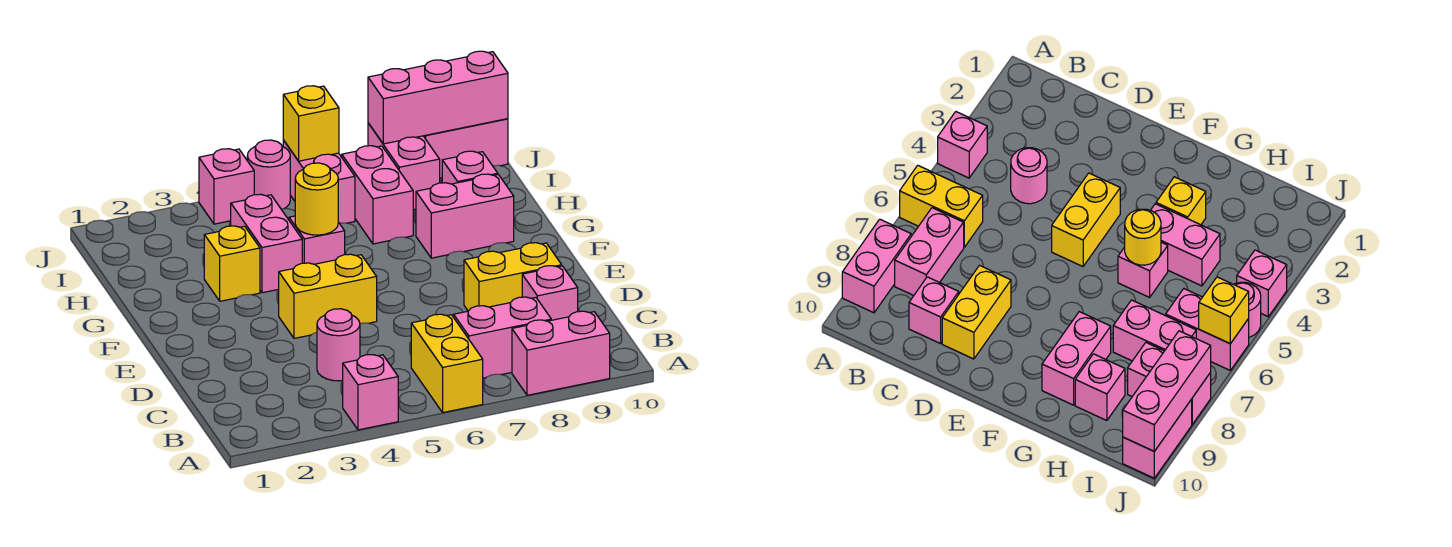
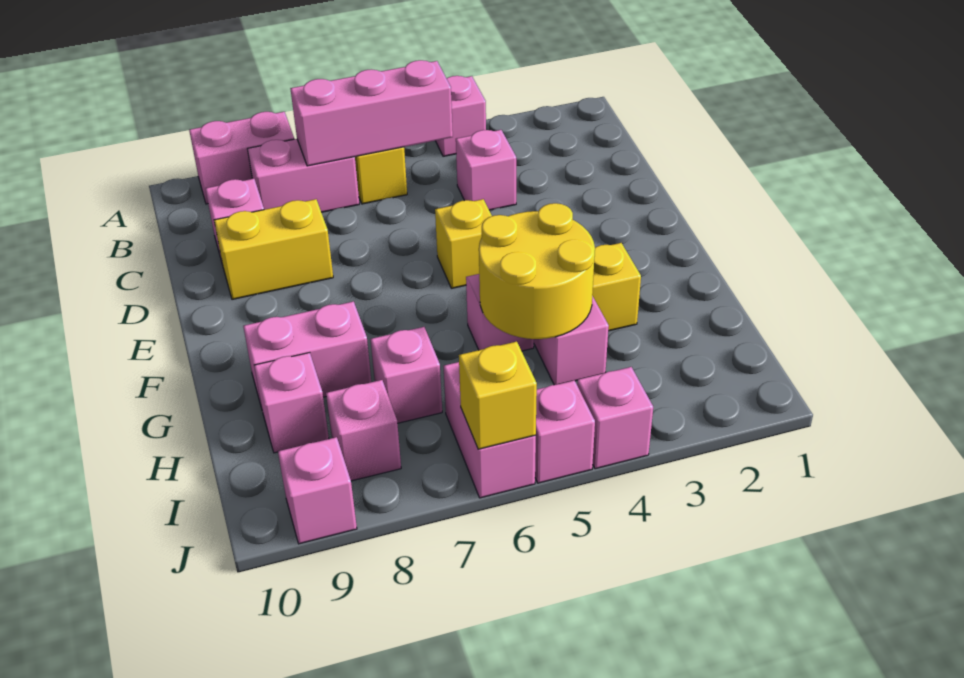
pink 1x1 round brick [317,309,360,381] -> pink 1x1 brick [456,130,516,210]
yellow 1x2 brick [279,254,377,338] -> yellow 1x1 brick [435,199,492,288]
yellow 1x1 round brick [295,163,338,235] -> yellow 2x2 round brick [479,203,595,339]
pink 1x2 brick [342,146,413,244] -> pink 1x1 brick [371,327,442,423]
pink 1x2 brick [368,123,440,210] -> pink 1x1 brick [326,380,401,481]
pink 1x1 round brick [247,140,290,209] -> pink 1x1 brick [535,380,595,483]
pink 1x3 brick [368,51,508,144] -> pink 1x3 brick moved to [290,60,453,166]
pink 1x2 brick [424,119,508,178] -> pink 1x1 brick [278,437,357,544]

